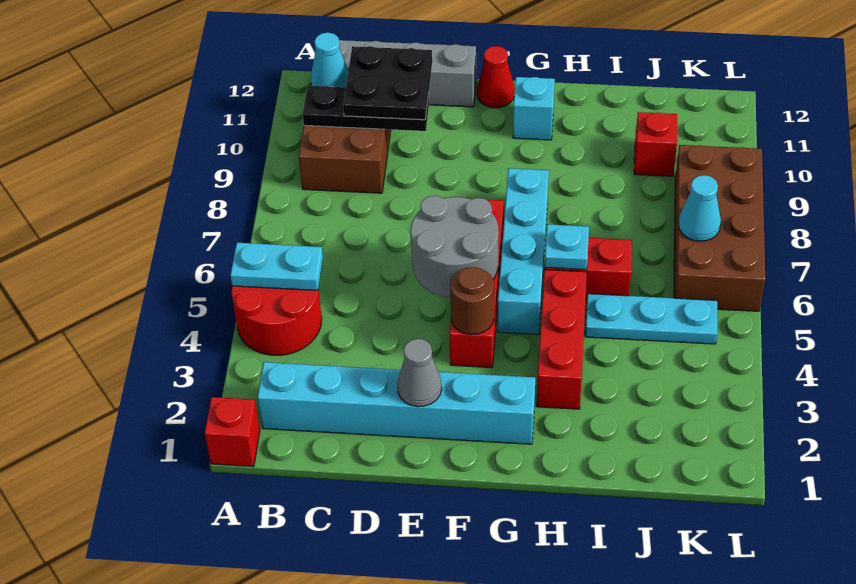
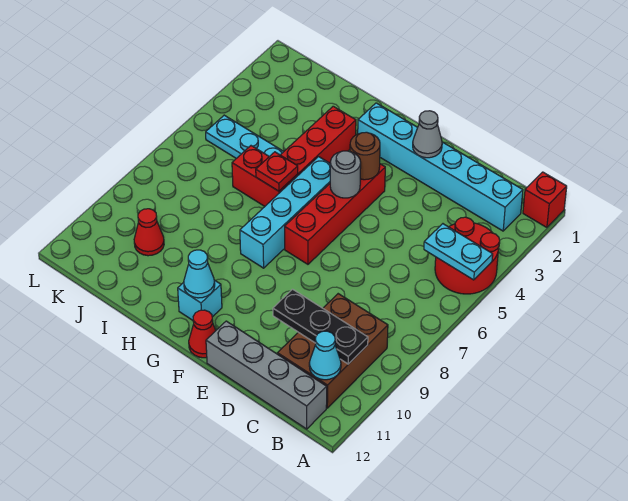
black 2x2 plate [343,46,432,120] -> none
grey 2x2 round brick [411,196,499,297] -> grey 1x1 round brick [330,151,361,198]
cyan 1x1 plate [545,224,589,270] -> red 1x1 plate [256,152,298,191]
red 1x1 brick [634,112,677,176] -> red 1x1 cone [134,209,164,256]
brown 2x4 brick [674,145,765,311] -> none
cyan 1x1 cone [678,175,721,241] -> cyan 1x1 cone moved to [184,250,215,298]

